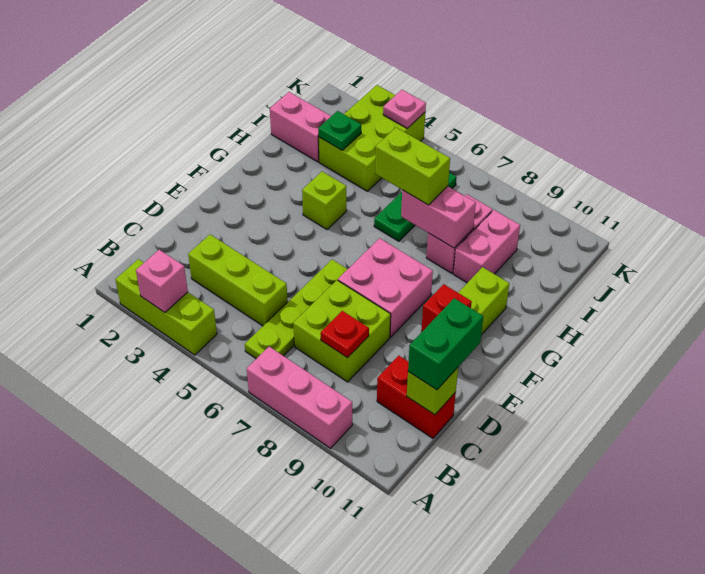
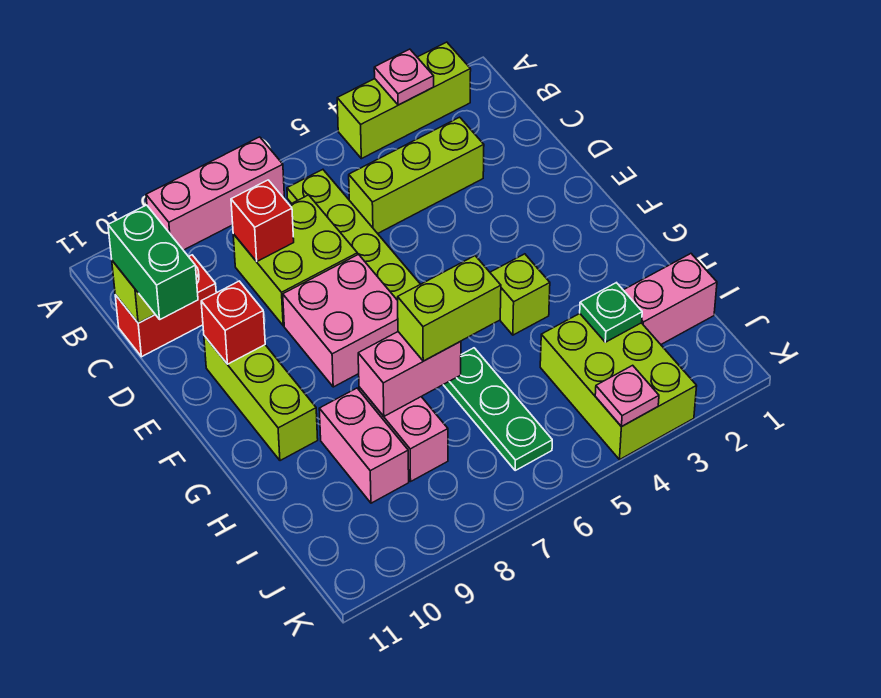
pink 1x1 brick [136,250,188,312] -> pink 1x1 plate [374,49,434,105]
red 1x1 plate [321,311,369,358] -> red 1x1 brick [231,180,294,262]

